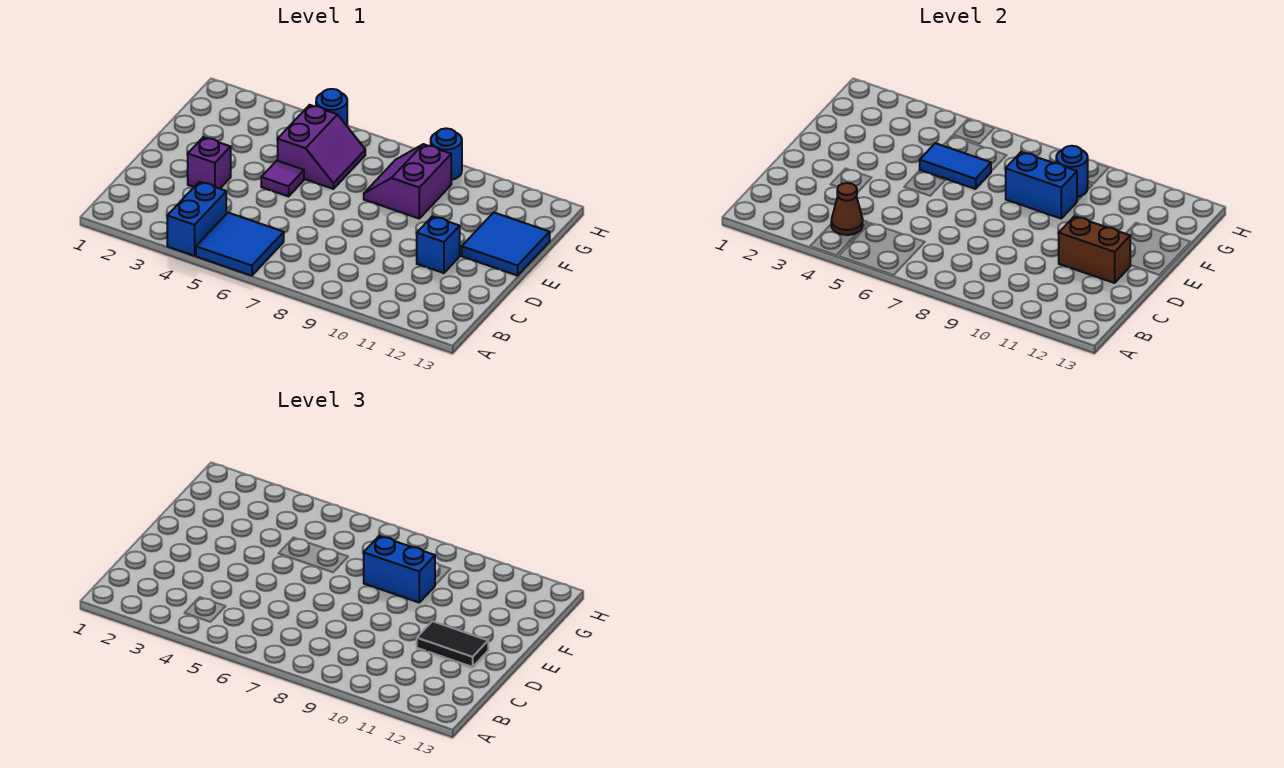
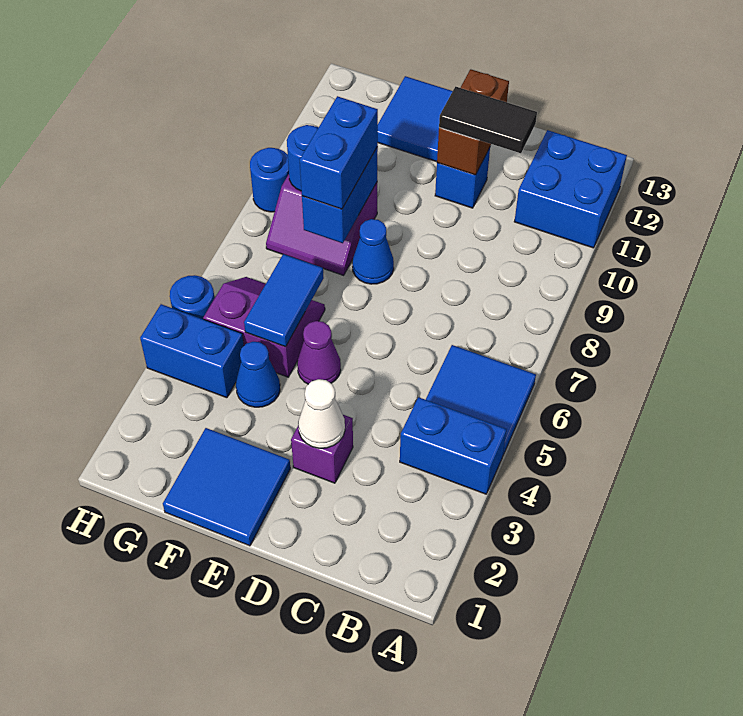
none -> blue 2x2 brick [514,130,627,248]
brown 1x1 cone [831,183,863,235] -> none
none -> white 1x1 cone [298,379,345,448]
black 1x2 tile [417,621,488,667] -> black 1x2 tile turned to [439,87,537,153]
none -> blue 2x2 tile [163,428,290,546]
purple 1x1 tile [261,160,304,196] -> purple 1x1 cone [297,321,341,384]
none -> blue 1x1 cone [352,219,394,284]
none -> blue 1x1 cone [236,342,280,407]
none -> blue 1x2 brick [140,304,244,398]

